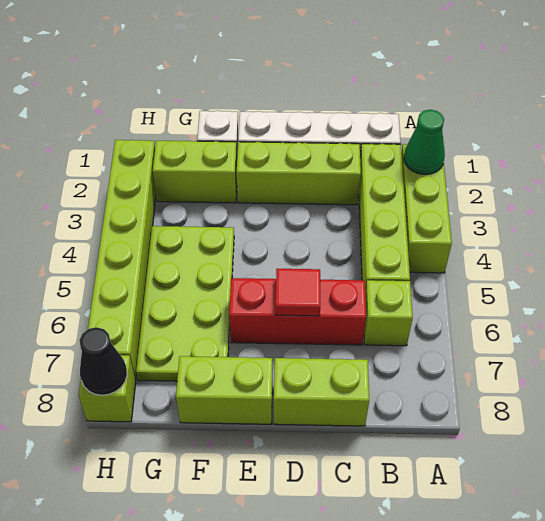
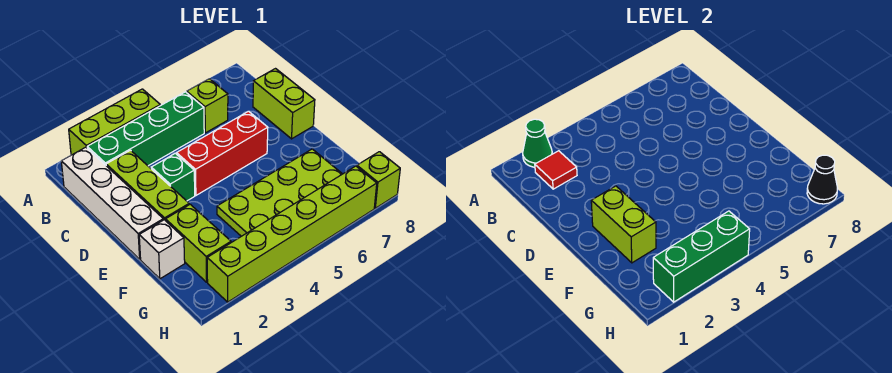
lime 1x4 brick [359,144,410,291] -> green 1x4 brick [87,92,204,166]
red 1x3 brick [229,278,366,345] -> red 1x3 brick turned to [177,111,268,195]
none -> green 1x1 brick [151,153,195,201]
red 1x1 tile [276,269,320,316] -> red 1x1 tile moved to [535,151,577,189]
lime 1x2 brick [176,356,272,424] -> lime 1x2 brick moved to [591,186,656,263]
none -> green 1x3 brick [653,211,750,302]

